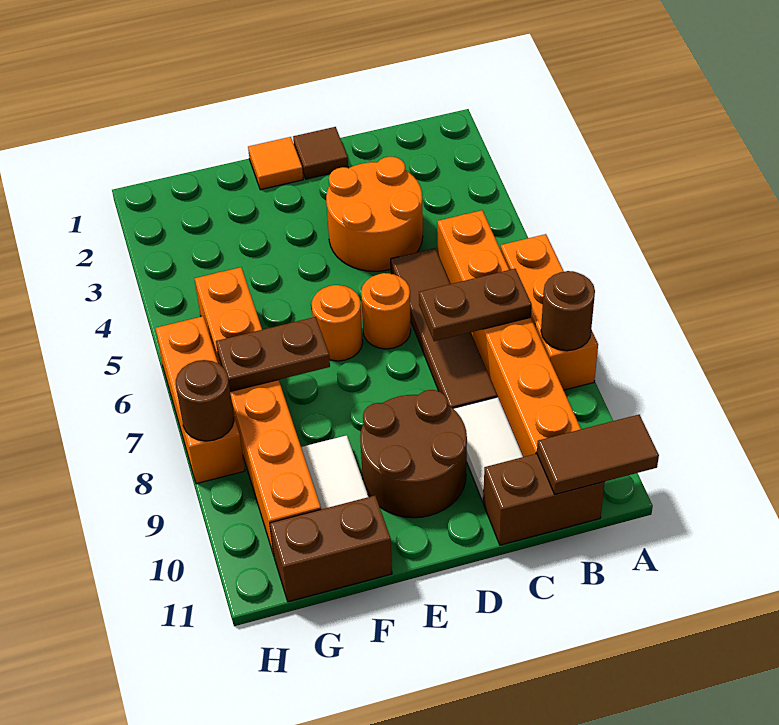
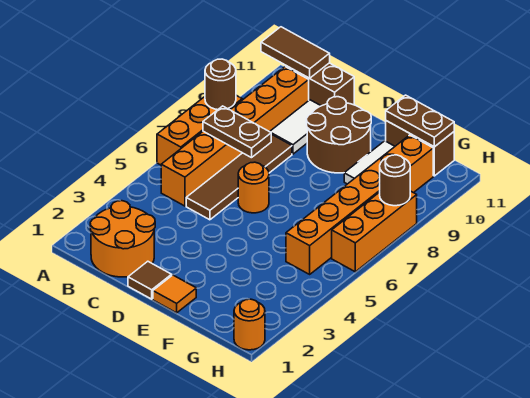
orange 2x2 round brick [326,157,423,271] -> orange 2x2 round brick moved to [90,201,155,277]
orange 1x1 round brick [312,285,363,361] -> orange 1x1 round brick moved to [234,299,265,350]
brown 1x2 plate [216,317,330,392] -> brown 1x2 plate moved to [386,95,454,147]

